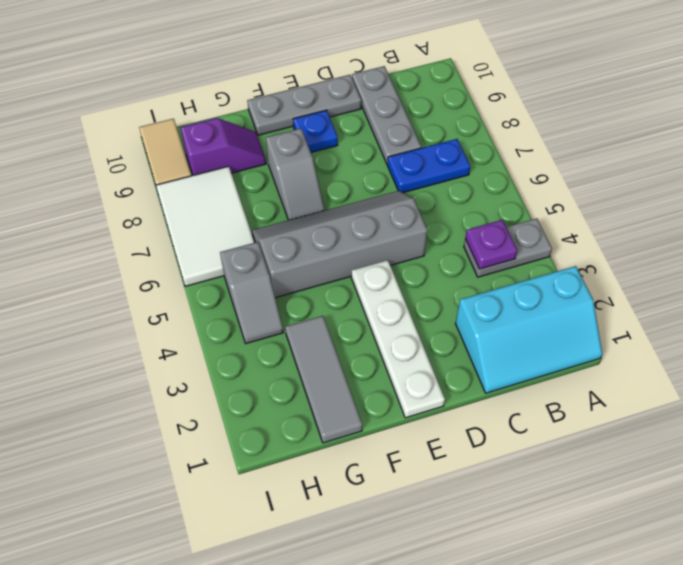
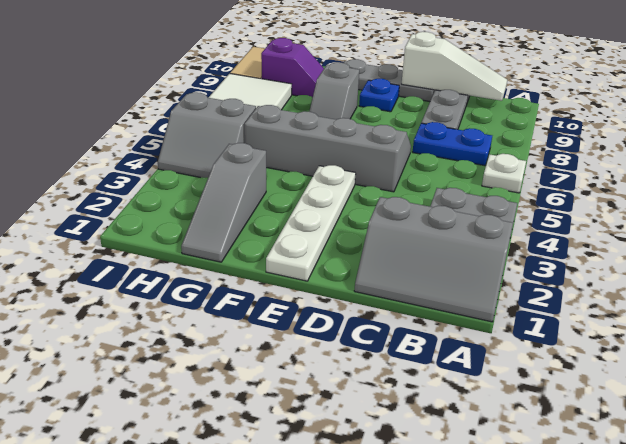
cyan 2x3 slope [455,266,602,393] -> grey 2x3 slope [354,197,513,322]
none -> white 1x1 plate [482,154,526,193]
purple 1x1 plate [465,220,517,269] -> none
none -> white 1x3 slope [402,32,507,101]
grey 1x3 tile [285,316,362,443] -> grey 1x3 slope [181,143,266,262]
grey 1x2 slope [220,242,283,343] -> grey 2x2 slope [158,92,256,178]

